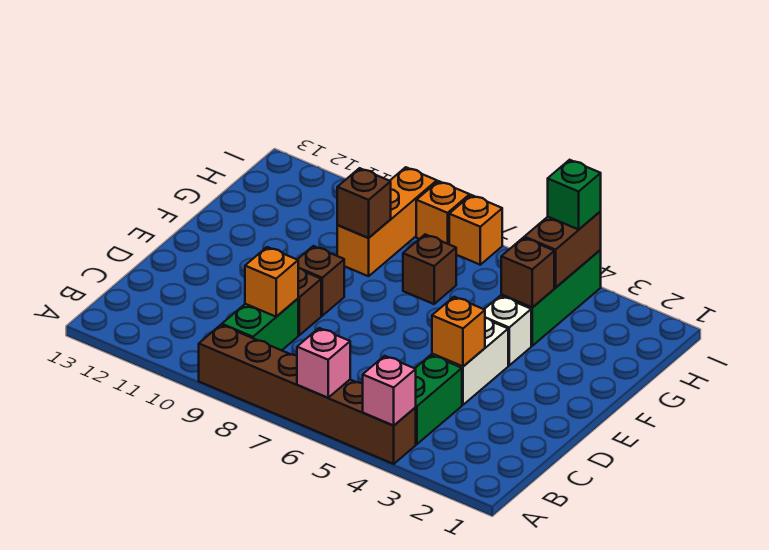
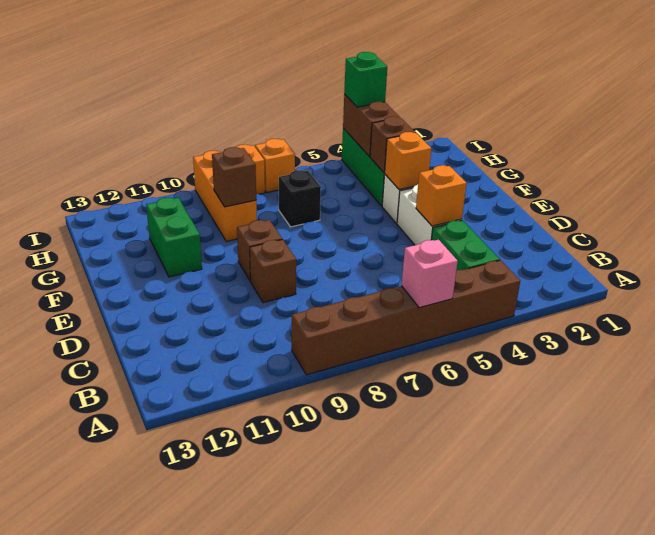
pink 1x1 brick [363,356,416,425] -> none
green 1x2 brick [222,299,298,350] -> green 1x2 brick moved to [146,197,202,277]
orange 1x1 brick [245,247,298,317] -> orange 1x1 brick moved to [385,132,431,190]
brown 1x1 brick [403,235,456,304] -> black 1x1 brick [278,170,321,227]

